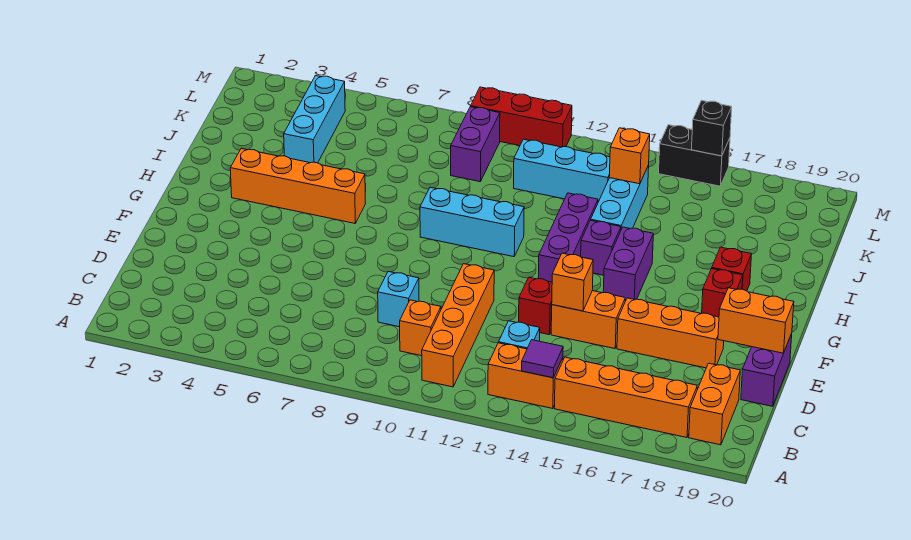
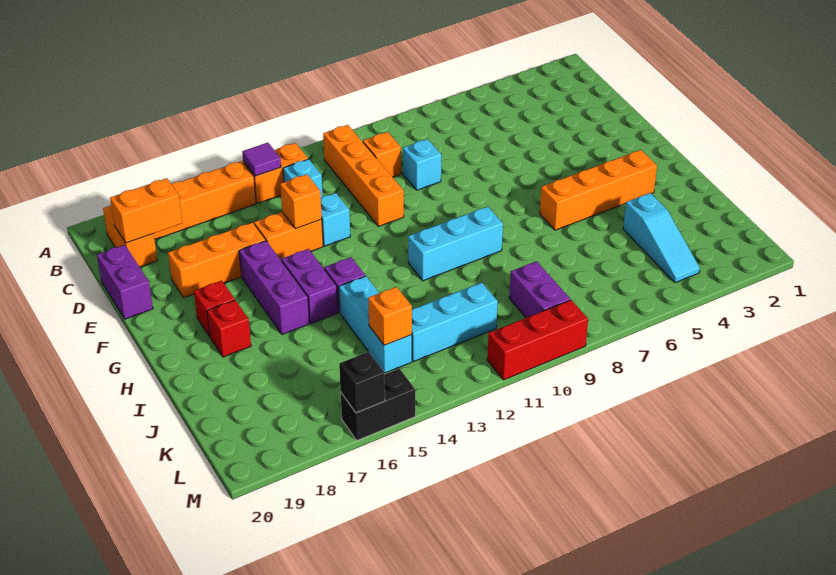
red 1x1 brick [519,277,552,335] -> cyan 1x1 brick [321,193,350,246]
orange 1x2 brick [718,288,794,353] -> orange 1x2 brick moved to [110,178,182,243]
purple 1x3 brick [538,193,598,282] -> purple 1x3 brick moved to [239,241,309,334]
cyan 1x3 brick [284,76,345,163] -> cyan 1x3 slope [623,193,700,283]

